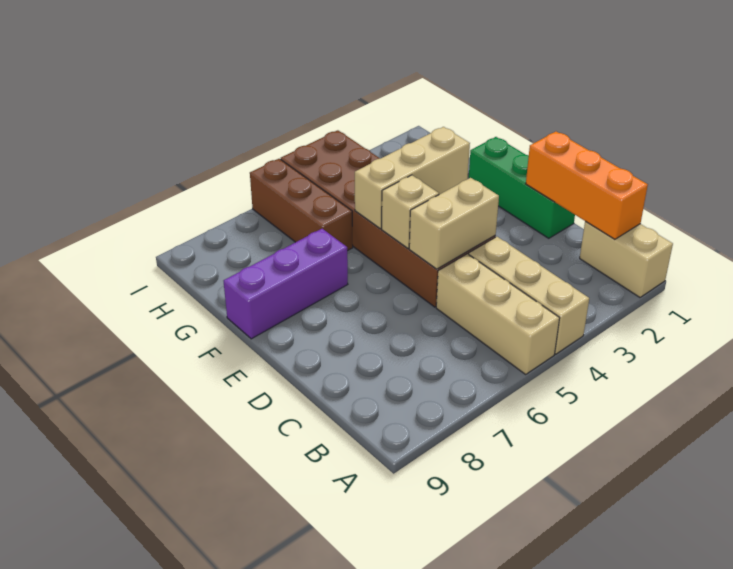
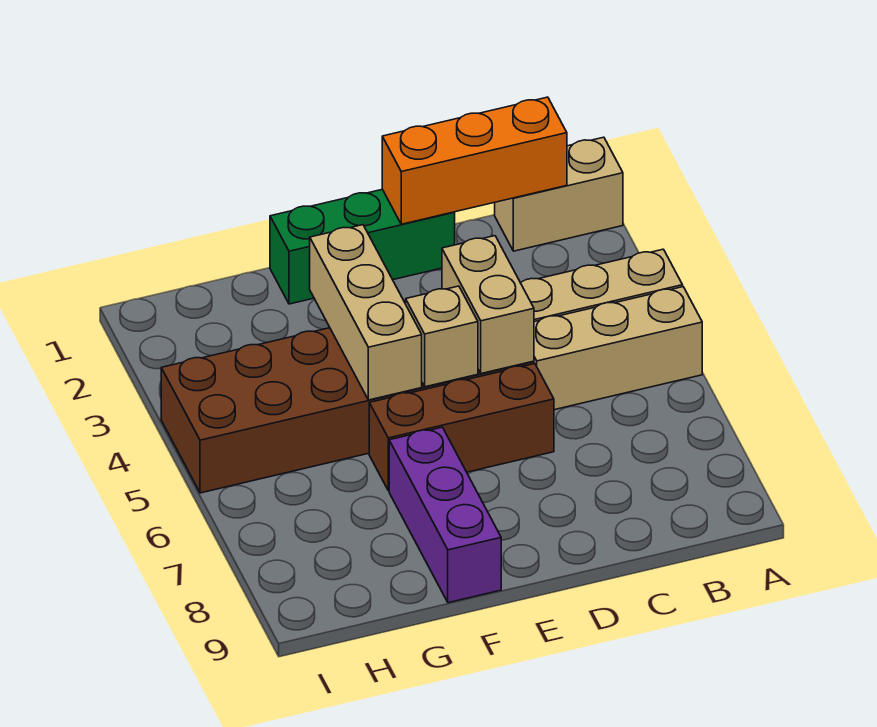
brown 1x3 brick [250,159,353,251] -> brown 1x3 brick moved to [369,364,554,491]

